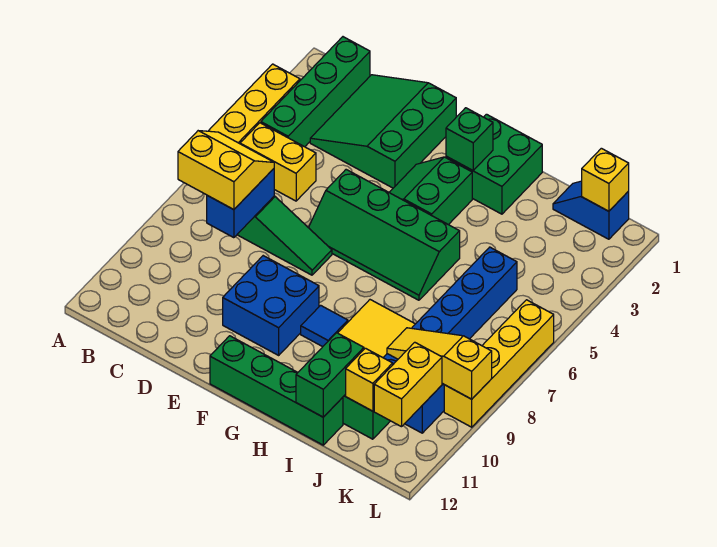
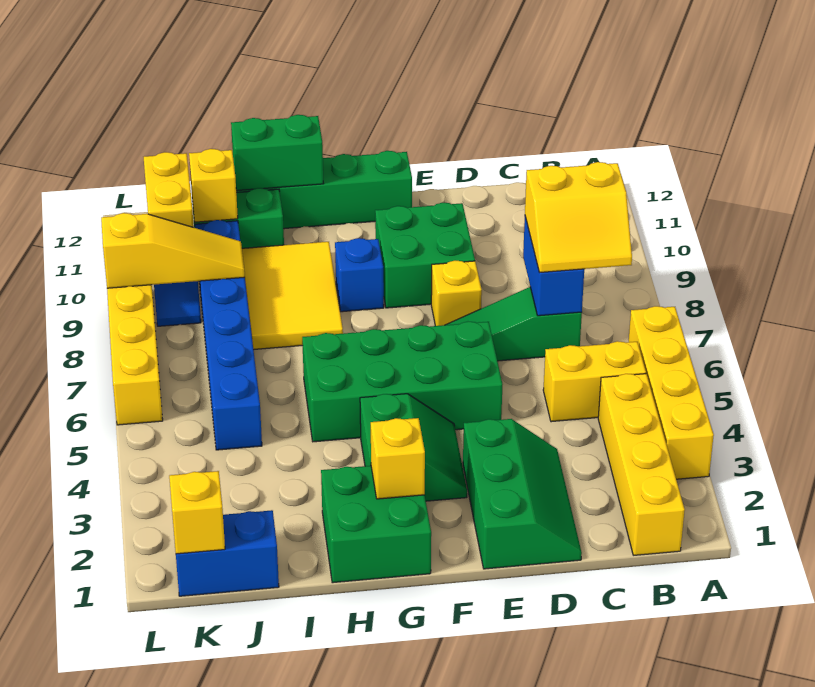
green 1x4 brick [261,37,370,147] -> yellow 1x4 brick [598,374,685,555]
green 3x3 slope [310,75,456,188] -> green 2x3 slope [463,419,582,569]
green 2x4 slope [309,170,460,300] -> green 2x4 brick [302,322,503,442]
none -> yellow 1x1 brick [431,261,482,326]
blue 2x2 brick [223,256,319,355] -> green 2x2 brick [375,203,475,308]
green 1x1 brick [446,108,493,170] -> yellow 1x1 brick [371,418,425,499]
blue 1x1 tile [301,305,348,347] -> blue 1x1 brick [335,238,384,312]
green 1x2 brick [296,333,364,417] -> green 1x2 brick turned to [231,115,324,191]
blue 1x2 slope [553,181,629,239] -> blue 1x2 brick [176,510,279,596]

